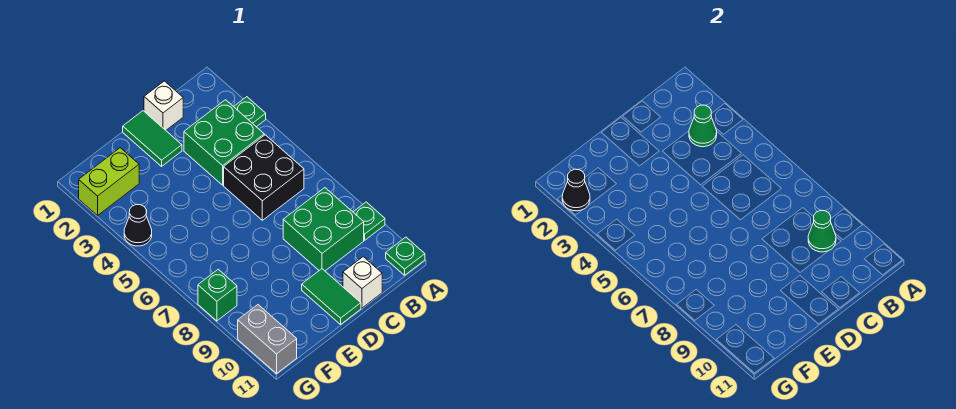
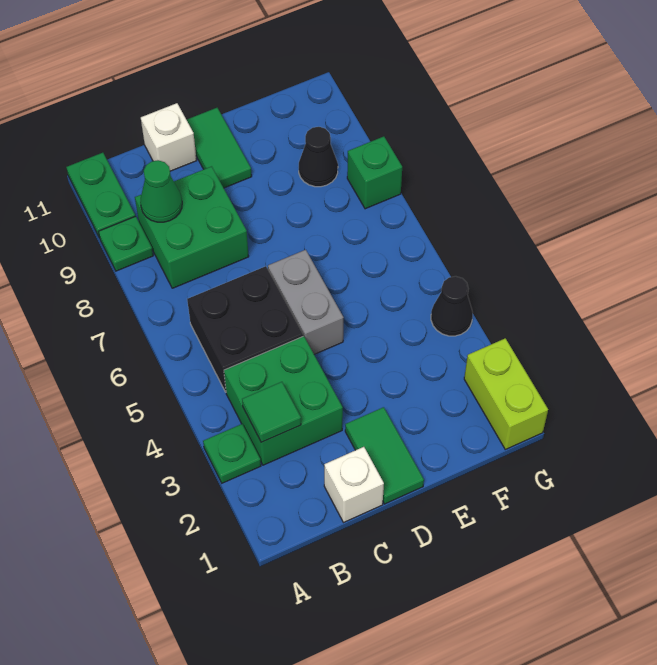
green 1x1 plate [386,237,425,275] -> green 1x2 plate [66,153,135,238]
green 1x1 cone [689,105,717,147] -> green 1x1 tile [242,382,301,442]
lime 1x2 brick [79,148,139,216] -> lime 1x2 brick turned to [464,338,548,449]
black 1x1 cone [562,169,590,211] -> black 1x1 cone moved to [299,127,338,187]
grey 1x2 brick [238,305,297,374] -> grey 1x2 brick moved to [268,250,344,354]

